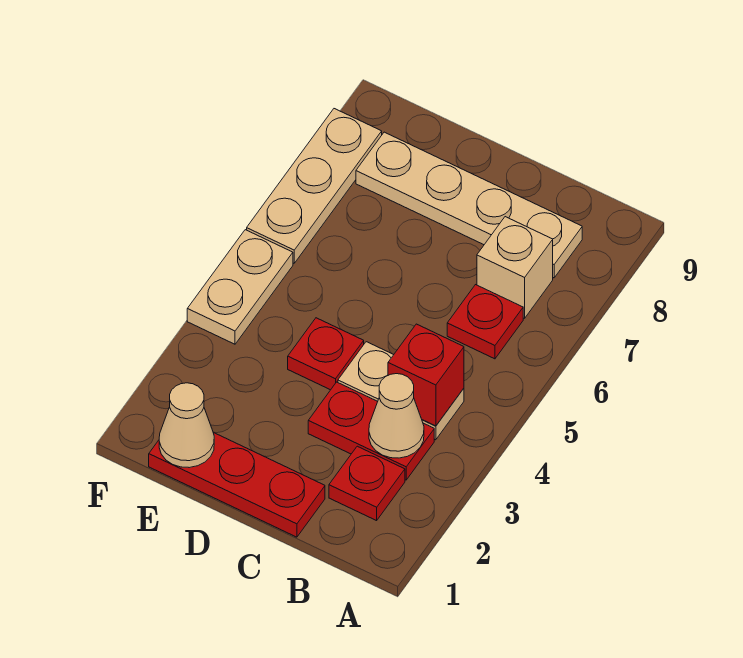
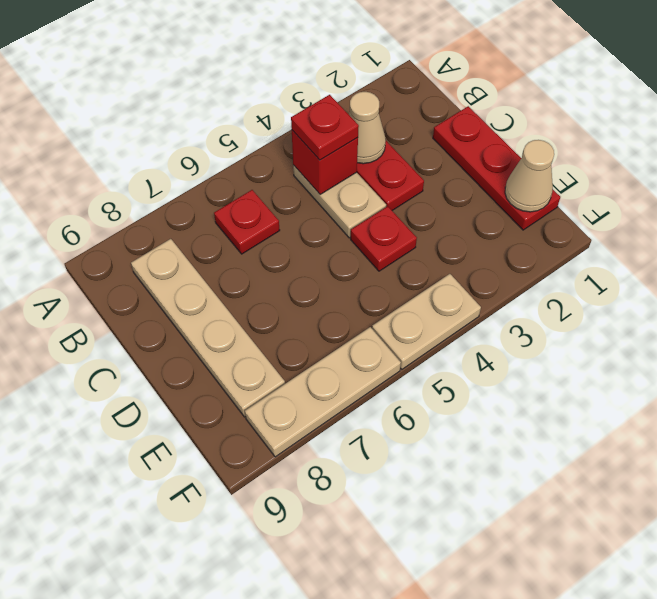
red 1x1 plate [329,446,405,521] -> red 1x1 plate moved to [291,95,359,160]
tan 1x1 brick [477,217,553,318] -> none

